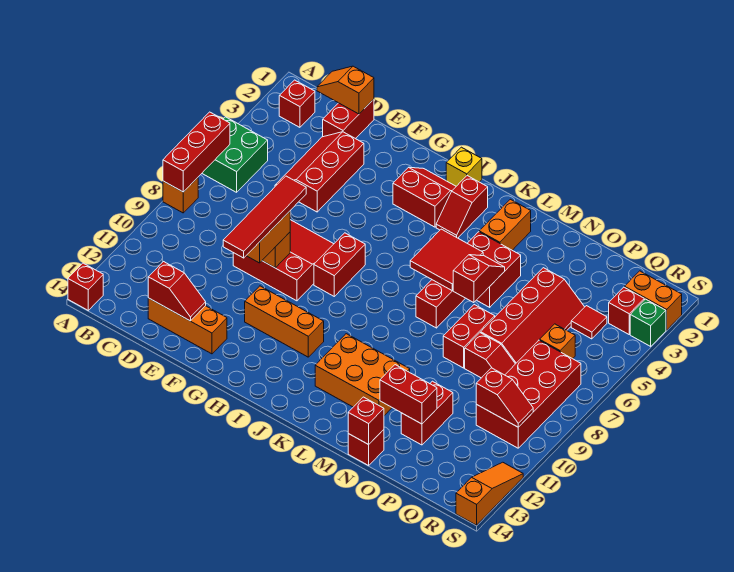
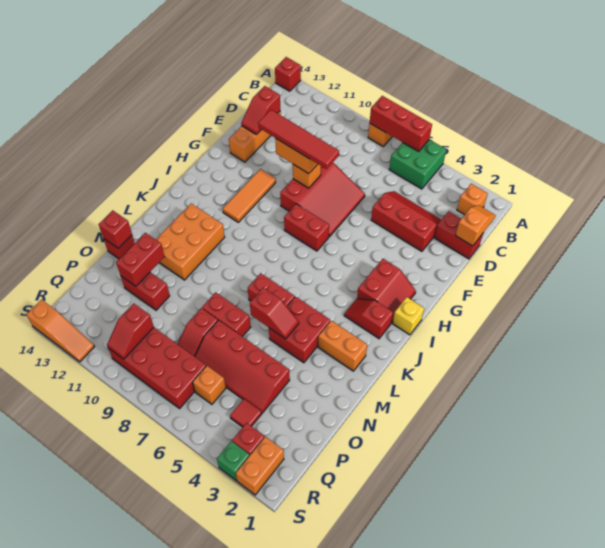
red 1x1 brick [279,80,315,127] -> orange 1x1 brick [457,184,488,215]
orange 1x3 brick [245,286,324,357] -> orange 1x3 tile [223,169,276,222]
red 2x2 tile [410,229,483,291] -> none

